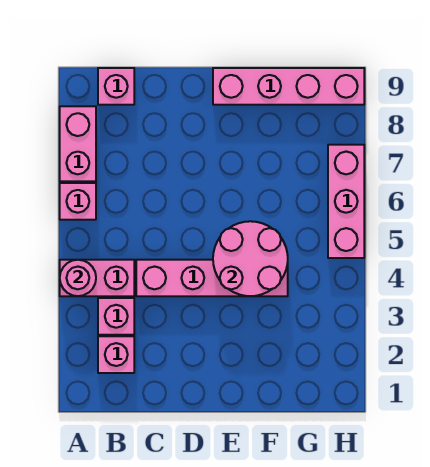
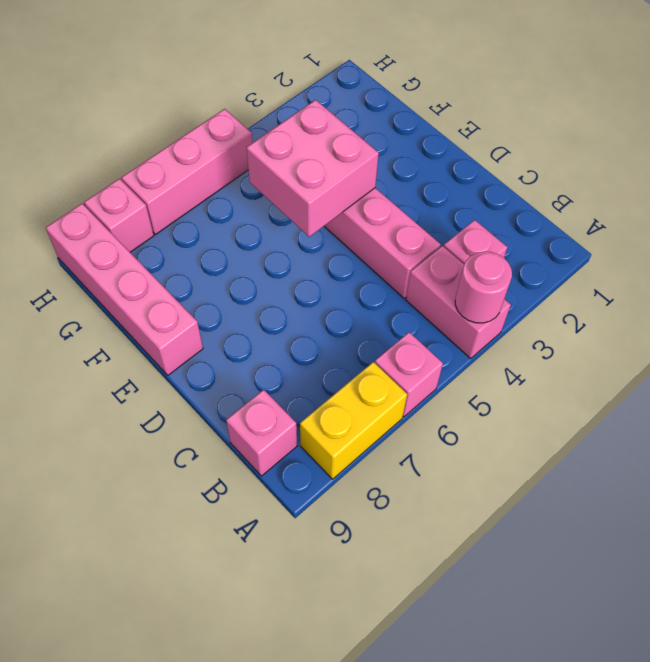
pink 1x2 brick [60,106,96,181] -> yellow 1x2 brick [300,362,407,479]
pink 1x1 brick [98,336,134,373] -> pink 1x1 brick moved to [84,179,154,252]
pink 2x2 round brick [213,221,288,296] -> pink 2x2 brick [247,100,379,237]

